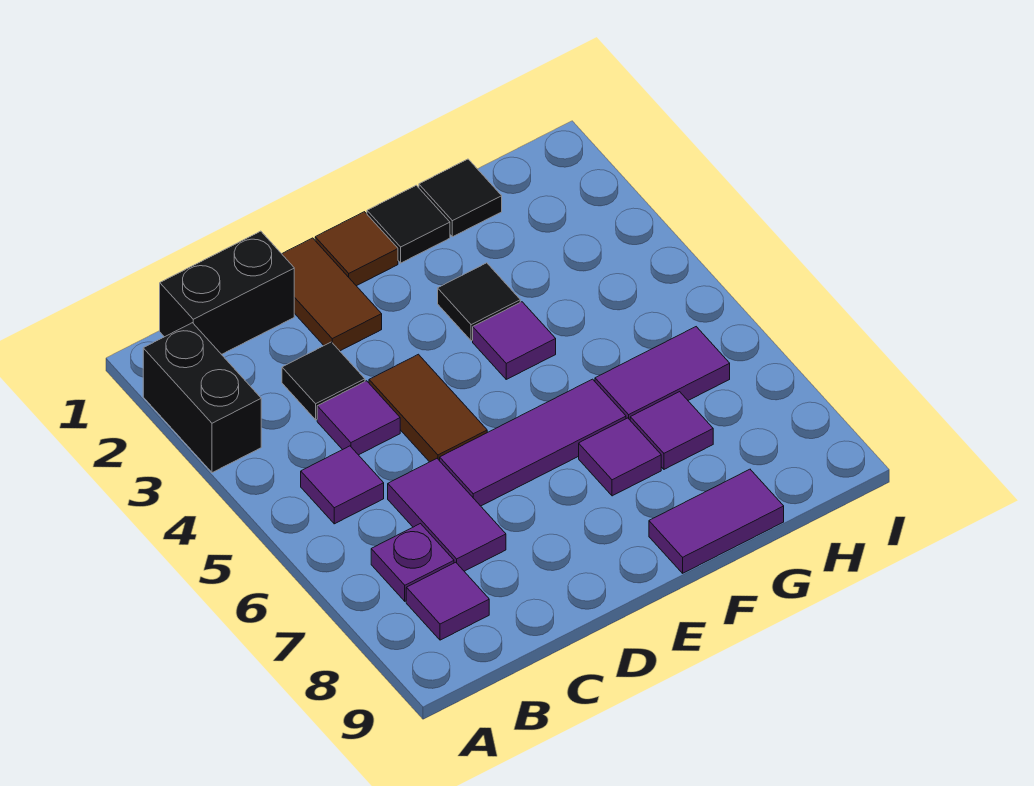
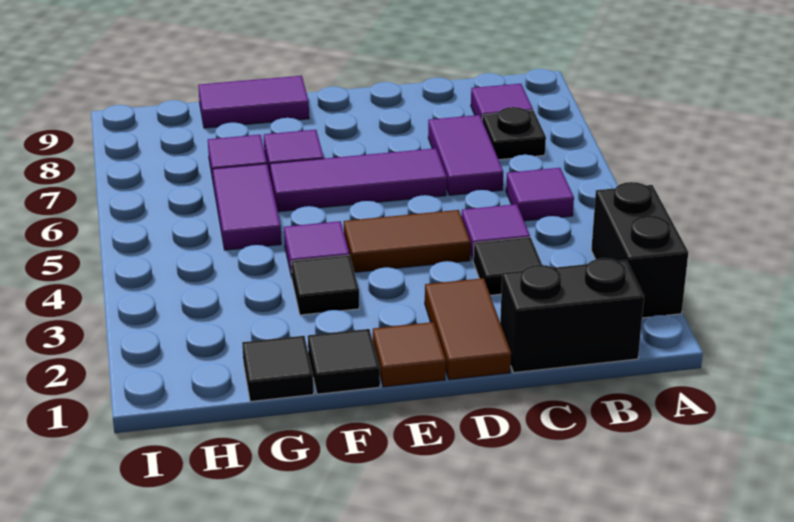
purple 1x1 plate [371,524,454,601] -> black 1x1 plate [482,107,546,160]
brown 1x2 tile [369,354,487,462] -> brown 1x2 tile turned to [344,210,470,272]
purple 1x2 tile [595,327,730,420] -> purple 1x2 tile turned to [213,164,281,250]

